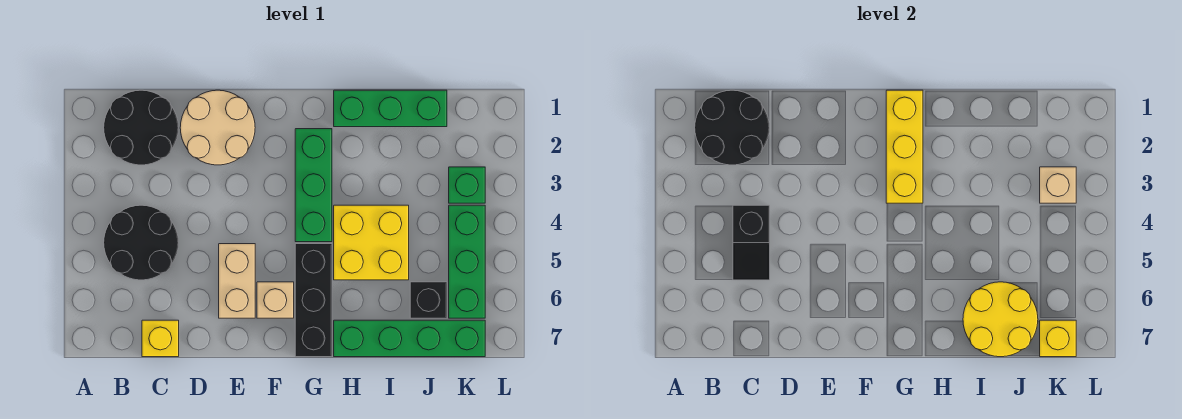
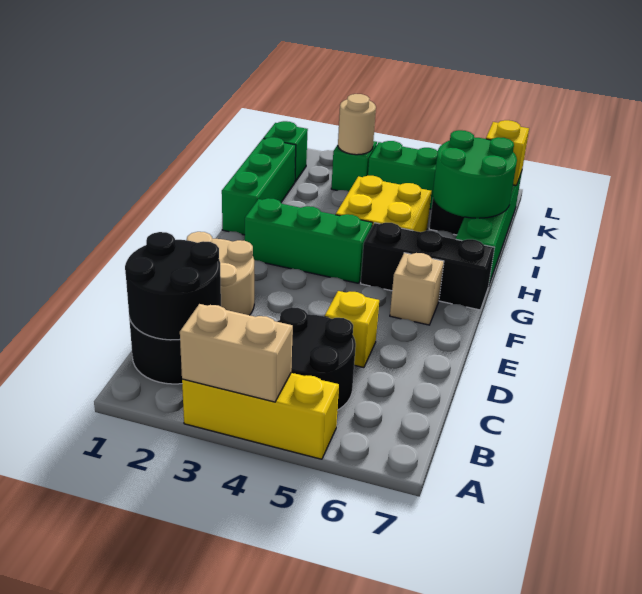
black 1x2 slope [733,205,770,280] -> none
yellow 1x1 brick [142,320,179,357] -> yellow 1x1 brick moved to [325,291,379,368]
tan 1x2 brick [219,244,255,318] -> tan 1x2 brick moved to [180,304,293,402]
yellow 1x3 brick [886,90,923,203] -> yellow 1x3 brick moved to [182,373,339,459]
yellow 2x2 round brick [963,282,1038,357] -> green 2x2 round brick [433,130,517,218]
none -> green 1x1 brick [263,121,308,182]
tan 1x1 brick [1040,167,1076,203] -> tan 1x1 round brick [338,94,376,155]

